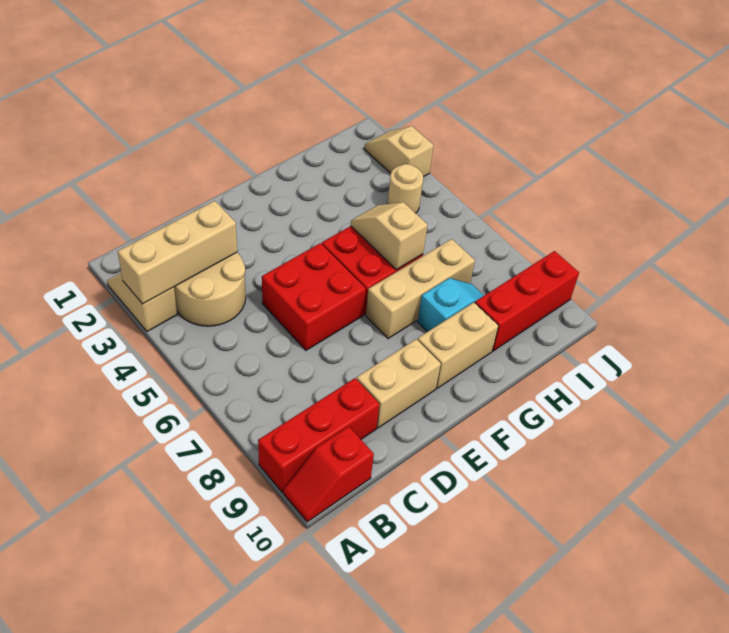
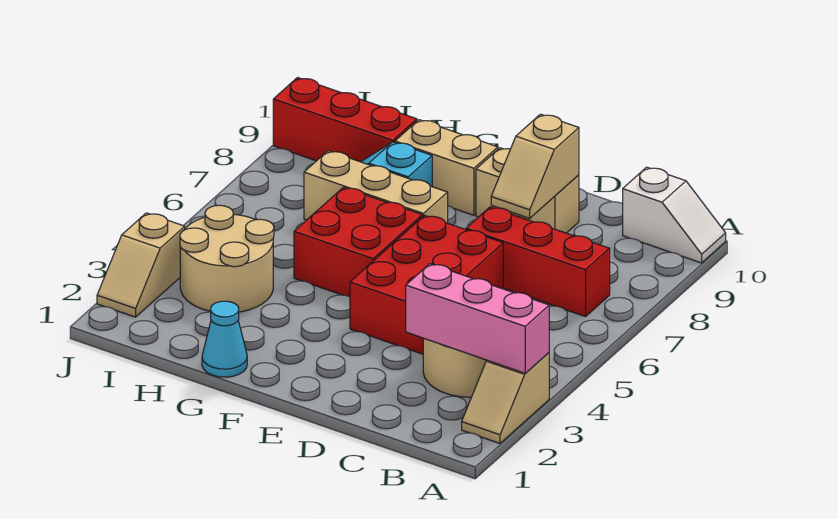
tan 1x3 brick [118,201,237,304] -> pink 1x3 brick [406,264,549,373]
red 1x3 brick [258,378,379,492] -> red 1x3 brick moved to [466,207,610,317]
red 1x2 slope [283,426,374,522] -> white 1x2 slope [623,167,726,263]
red 2x2 brick [262,243,366,350] -> red 2x3 brick [350,215,503,354]
none -> cyan 1x1 cone [202,301,247,377]
tan 1x2 slope [351,202,427,270] -> tan 1x2 slope moved to [491,114,579,218]
tan 1x1 round brick [387,164,423,213] -> tan 2x2 round brick [180,205,274,312]

